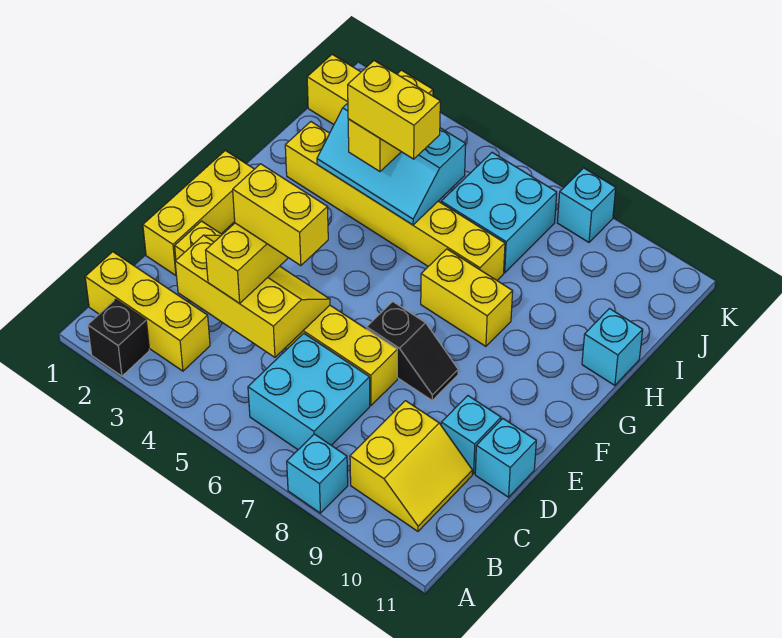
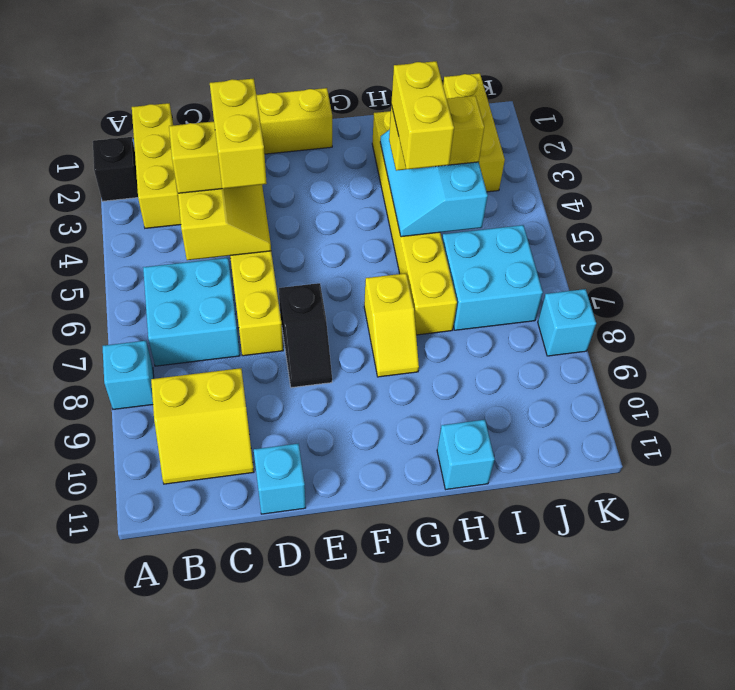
cyan 1x1 brick [441,396,501,474] -> none
yellow 1x2 brick [421,249,513,346] -> yellow 1x2 slope [364,273,419,377]

